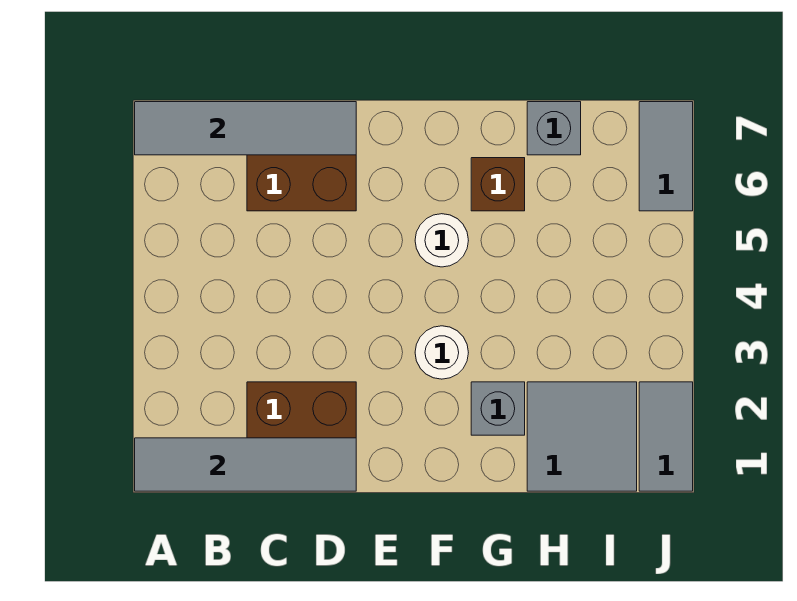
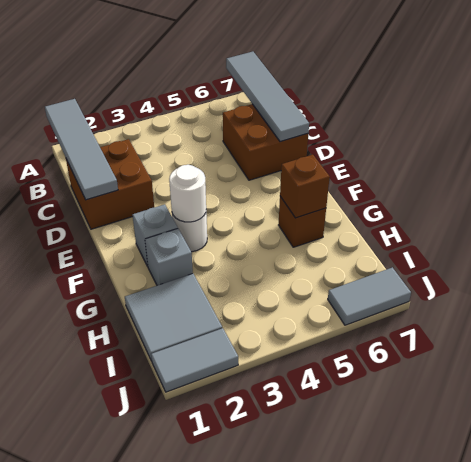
white 1x1 round brick [415,214,468,267] -> white 1x1 round brick moved to [169,165,206,222]
none -> brown 1x1 brick [280,155,330,218]
grey 1x1 brick [527,102,581,155] -> grey 1x1 brick moved to [133,204,178,266]

